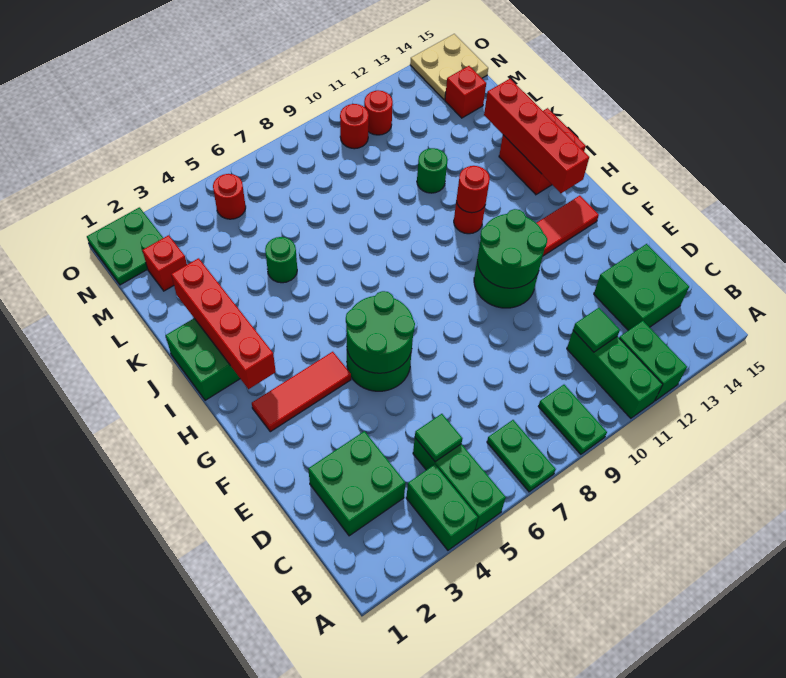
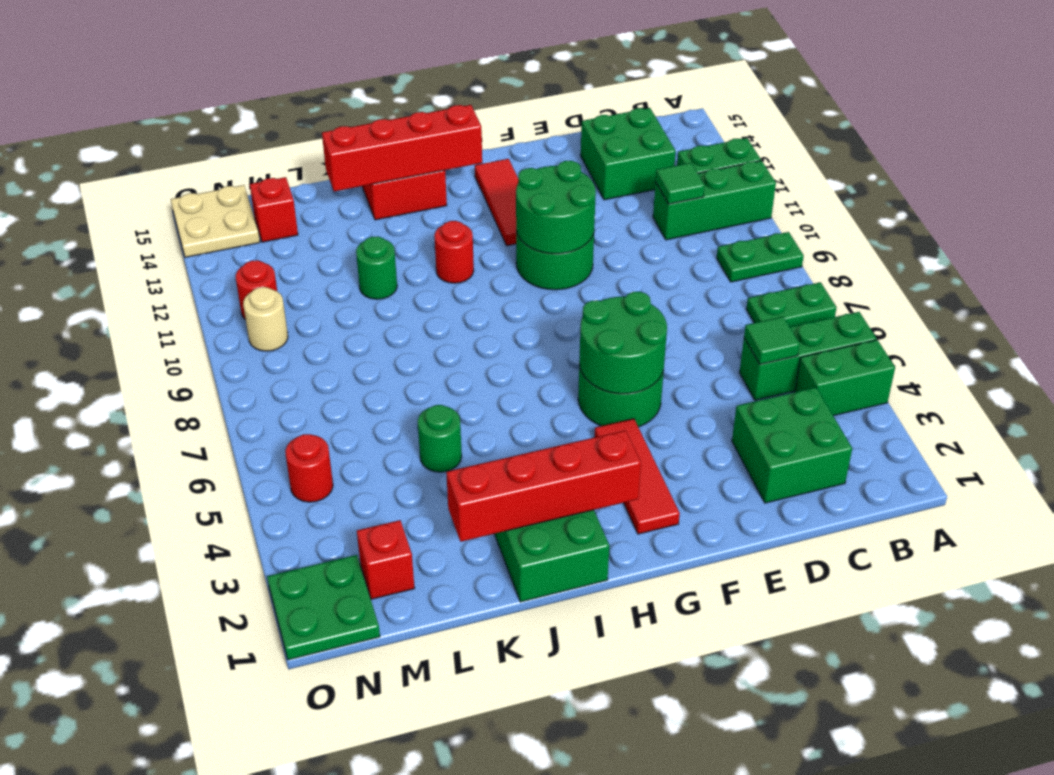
red 1x1 round brick [456,166,490,213] -> none
red 1x1 round brick [340,104,369,149] -> tan 1x1 round brick [243,287,288,351]

